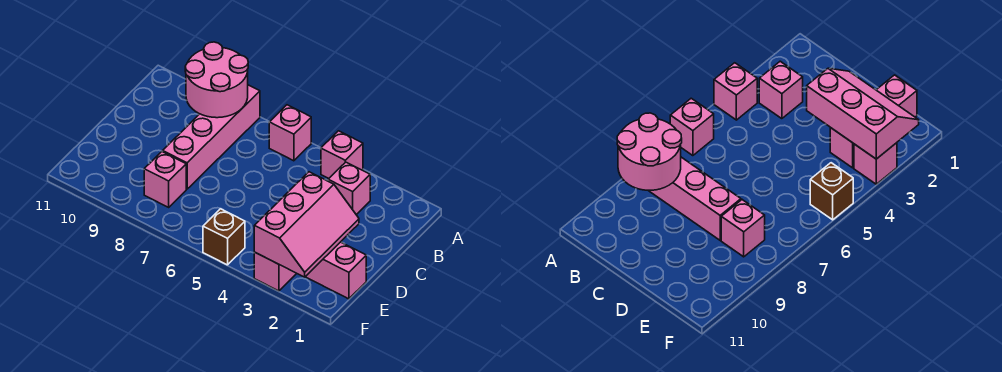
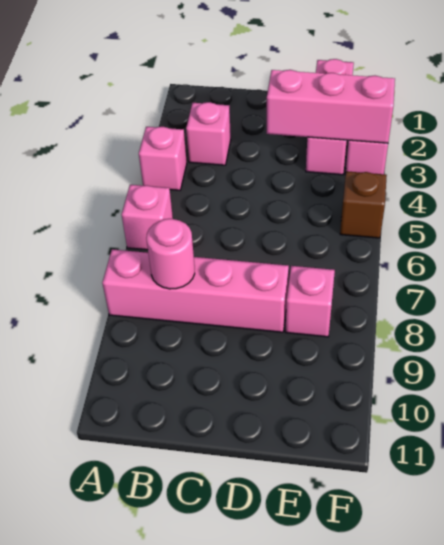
pink 2x2 round brick [185,42,248,118] -> pink 1x1 round brick [146,219,195,289]

